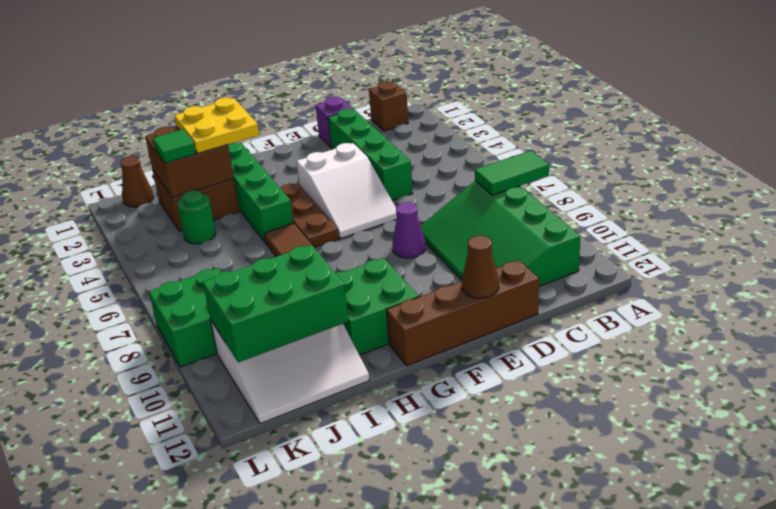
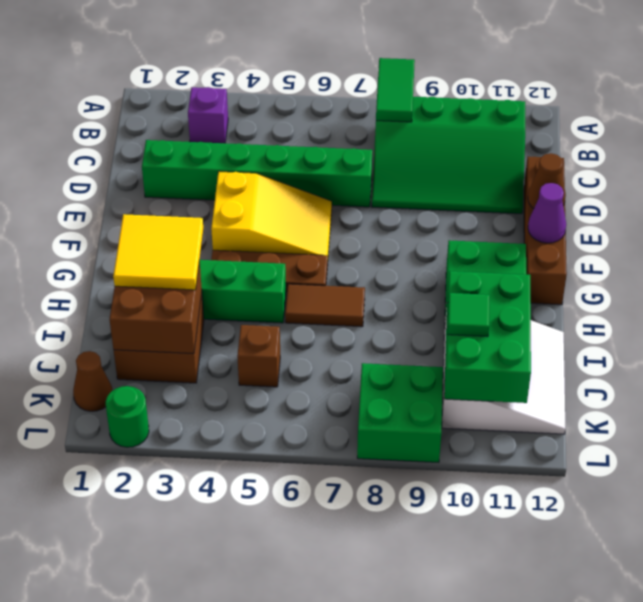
brown 1x1 brick [369,81,408,131] -> brown 1x1 brick moved to [237,325,280,387]
purple 1x1 brick [316,97,353,147] -> purple 1x1 brick moved to [188,87,228,143]
green 1x4 brick [328,109,413,200] -> green 1x6 brick [142,140,372,207]
white 2x3 slope [297,143,397,238] -> yellow 2x3 slope [211,171,332,256]
purple 1x1 cone [393,202,425,258] -> purple 1x1 cone moved to [528,183,566,243]
yellow 2x2 plate [174,97,259,153] -> yellow 2x2 tile [113,214,203,290]
green 1x1 tile [153,129,196,163] -> green 1x1 tile moved to [448,293,490,337]
green 1x1 round brick [177,190,216,244] -> green 1x1 round brick moved to [106,386,149,447]

